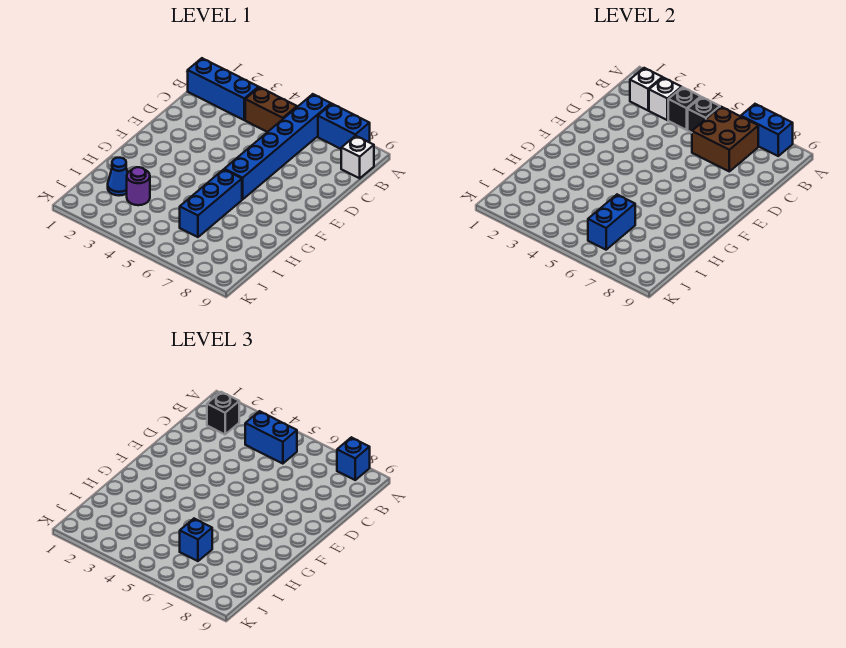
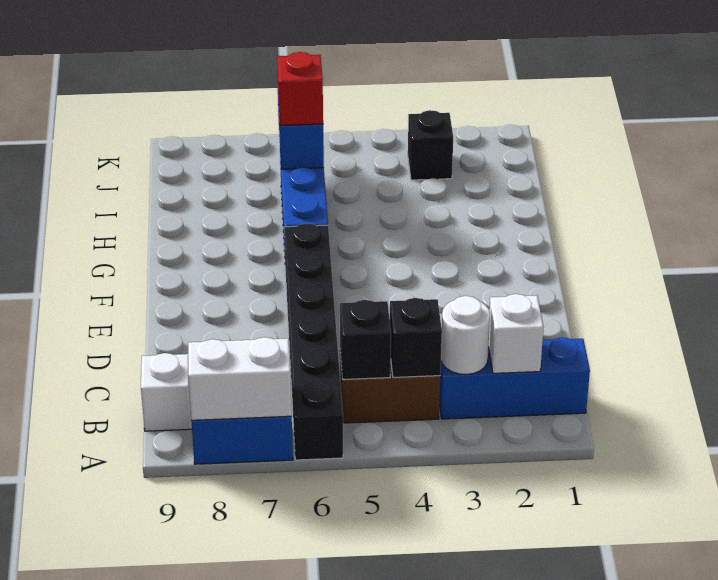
blue 1x6 brick [224,94,331,199] -> black 1x6 brick [284,223,343,460]
blue 1x2 brick [741,104,793,156] -> white 1x2 brick [188,337,292,420]
blue 1x1 brick [337,437,370,480] -> none
black 1x1 brick [207,392,239,434] -> black 1x1 brick moved to [408,110,453,180]
white 1x1 brick [649,78,682,120] -> white 1x1 round brick [441,296,490,375]
blue 1x2 brick [245,411,297,464] -> none
brown 2x2 brick [692,107,758,171] -> none
blue 1x1 cone [108,158,128,196] -> none
purple 1x1 round brick [127,167,150,205] -> none
blue 1x1 brick [180,519,212,561] -> red 1x1 brick [277,52,323,126]

